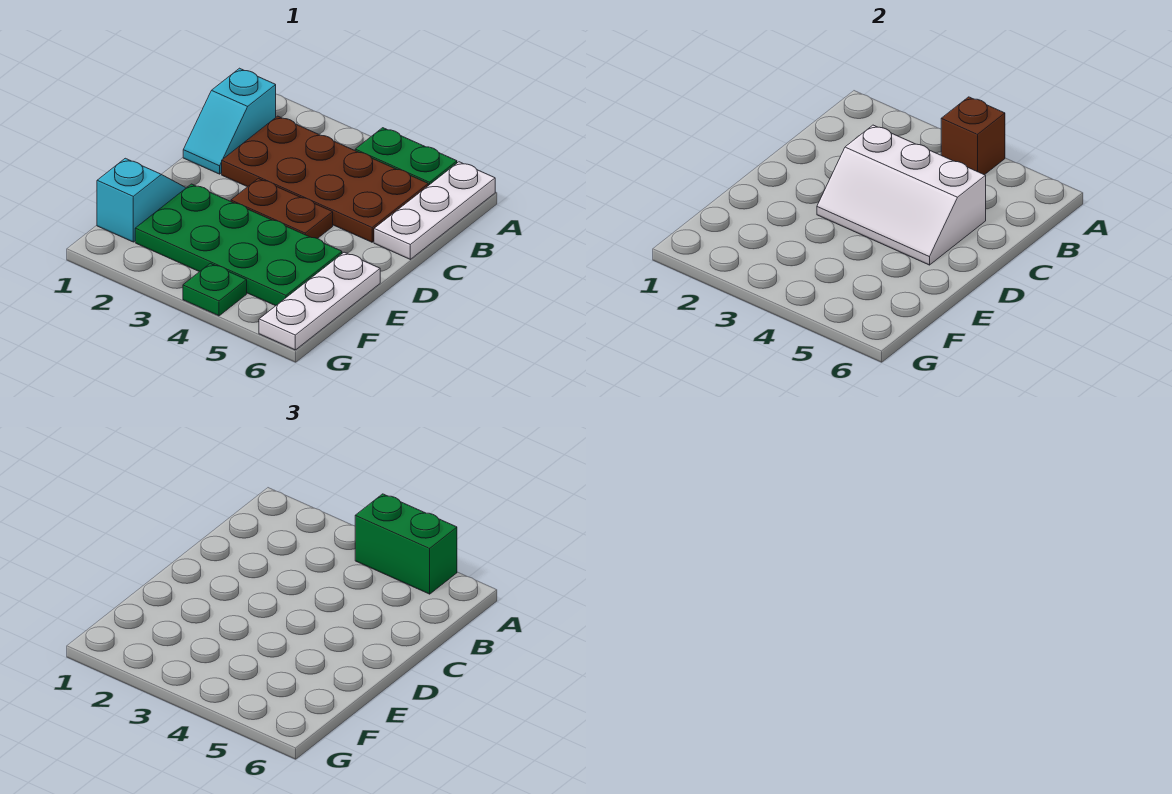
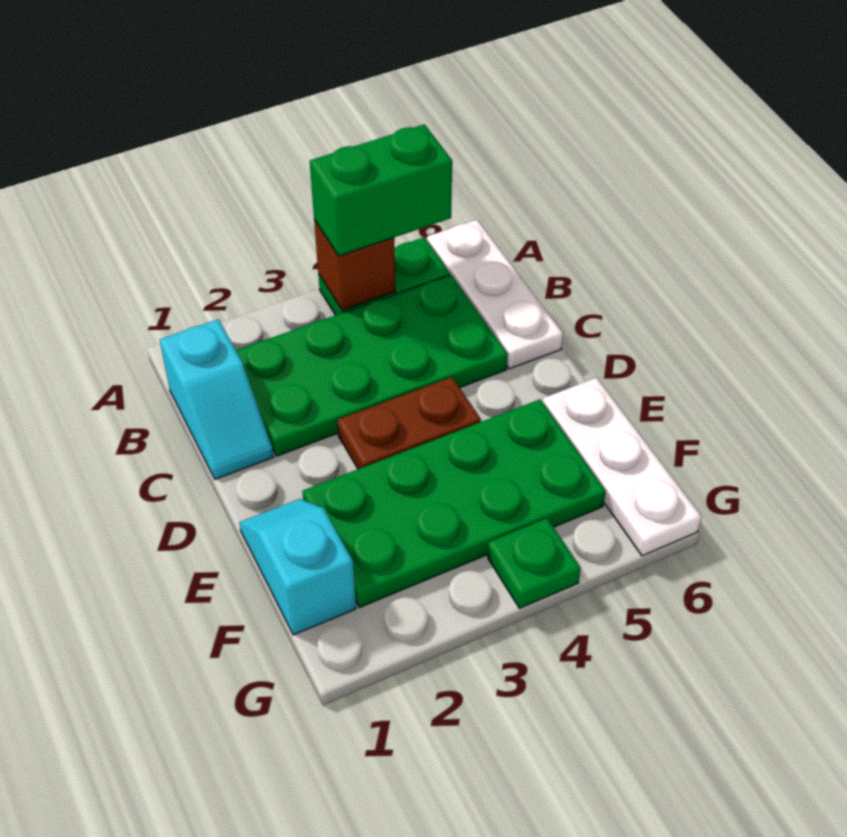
brown 2x4 plate [222,116,428,242] -> green 2x4 plate [236,275,508,456]
white 2x3 slope [817,125,986,265] -> none

